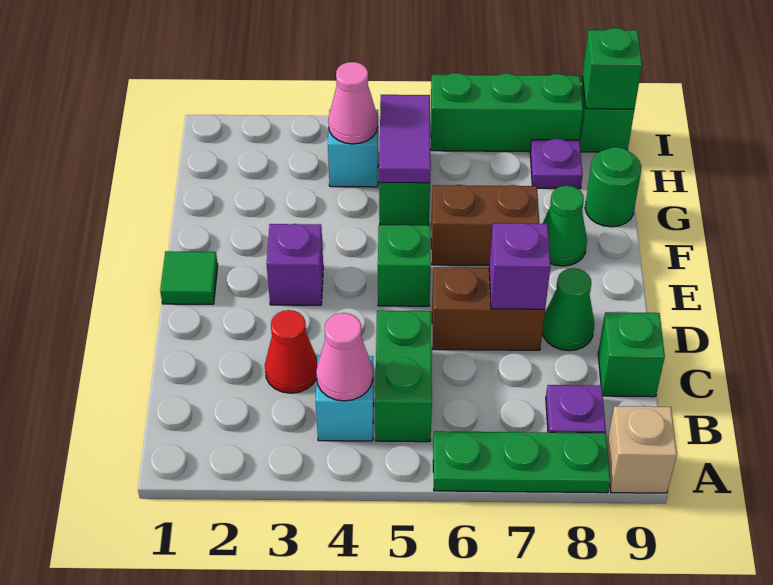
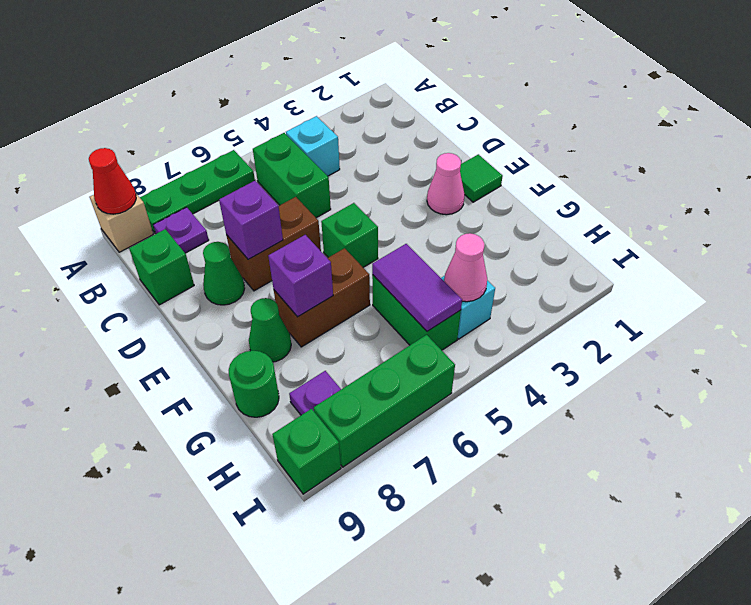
pink 1x1 cone [316,313,373,401] -> pink 1x1 cone moved to [427,153,465,215]
red 1x1 cone [265,310,317,393] -> red 1x1 cone moved to [89,148,136,214]
purple 1x1 brick [267,224,323,305] -> purple 1x1 brick moved to [268,235,333,317]
green 1x1 brick [582,28,642,109] -> none

